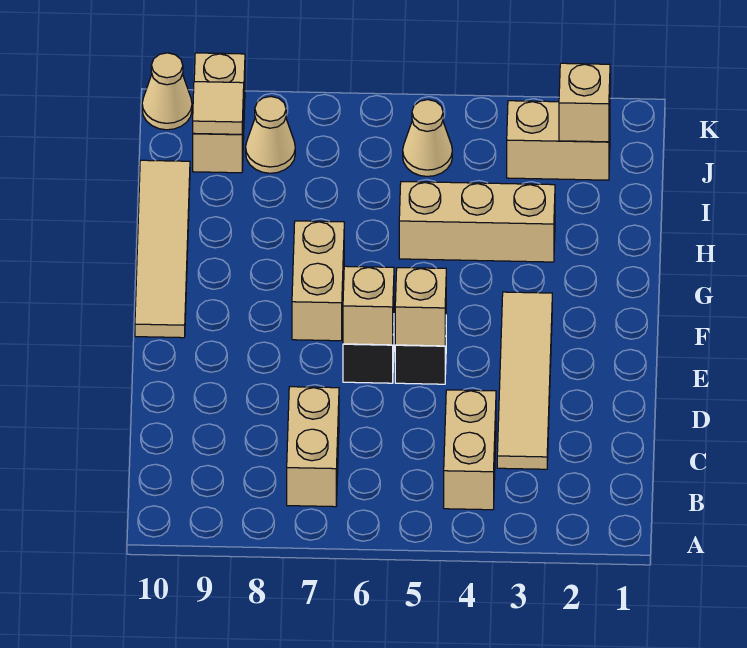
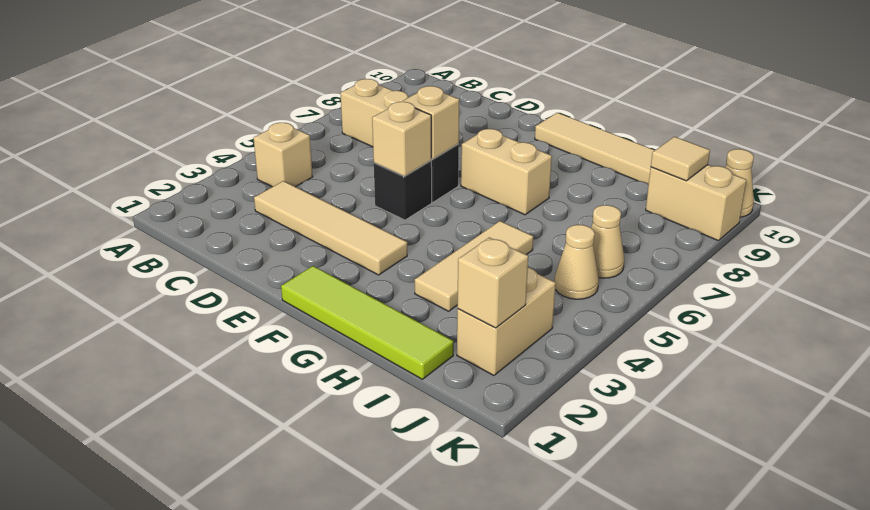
tan 1x2 brick [444,390,496,510] -> tan 1x1 brick [254,123,313,187]
none -> lime 1x4 tile [281,266,454,379]
tan 1x3 brick [399,182,555,262] -> tan 1x3 tile [415,221,533,311]
tan 1x1 cone [246,97,295,173] -> tan 1x1 cone moved to [591,205,624,278]

